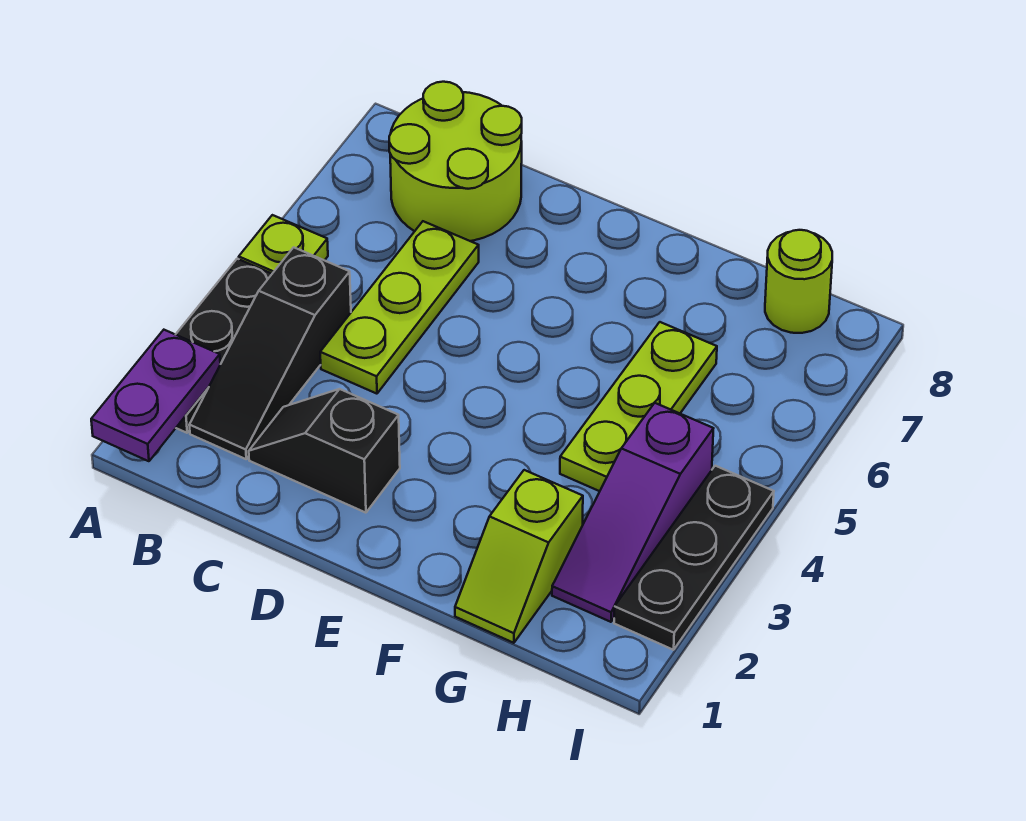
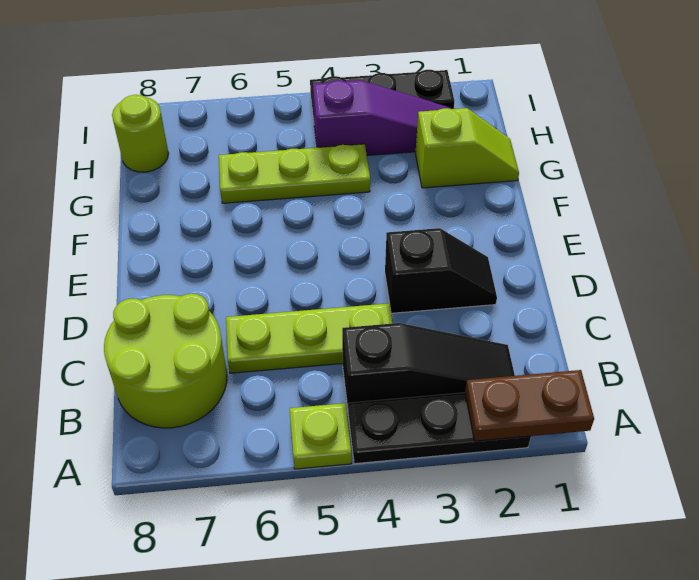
purple 1x2 plate [91,330,220,461] -> brown 1x2 plate [465,370,594,441]
black 1x2 slope [249,389,400,513] -> black 1x2 slope turned to [385,228,497,313]

